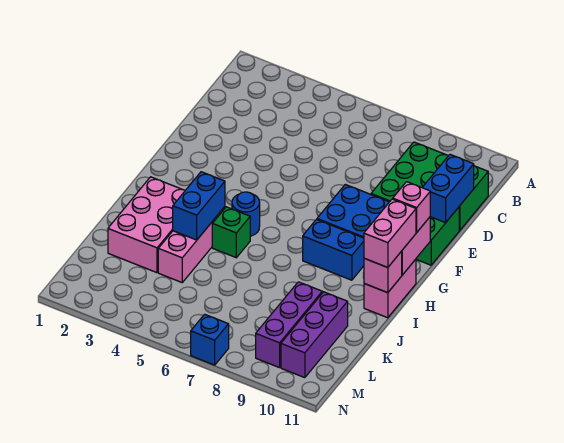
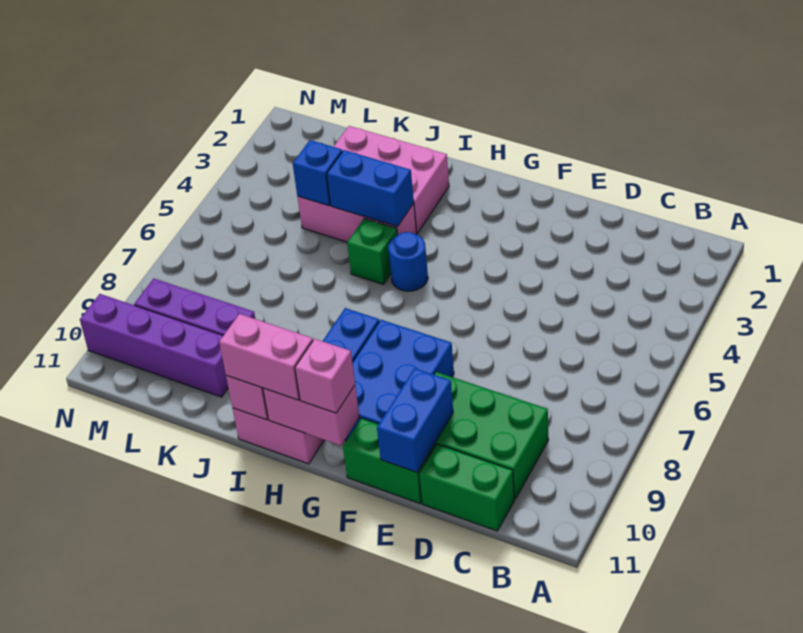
blue 1x2 brick [422,155,474,223] -> blue 1x2 brick turned to [377,368,453,472]
purple 1x3 brick [281,292,348,378] -> purple 1x4 brick [80,294,228,397]
blue 1x1 brick [191,314,229,365] -> blue 1x1 brick moved to [293,140,342,206]

